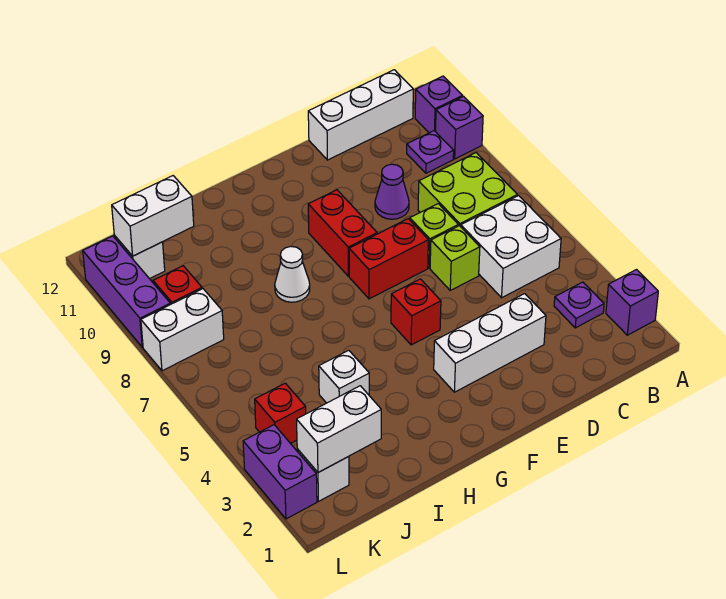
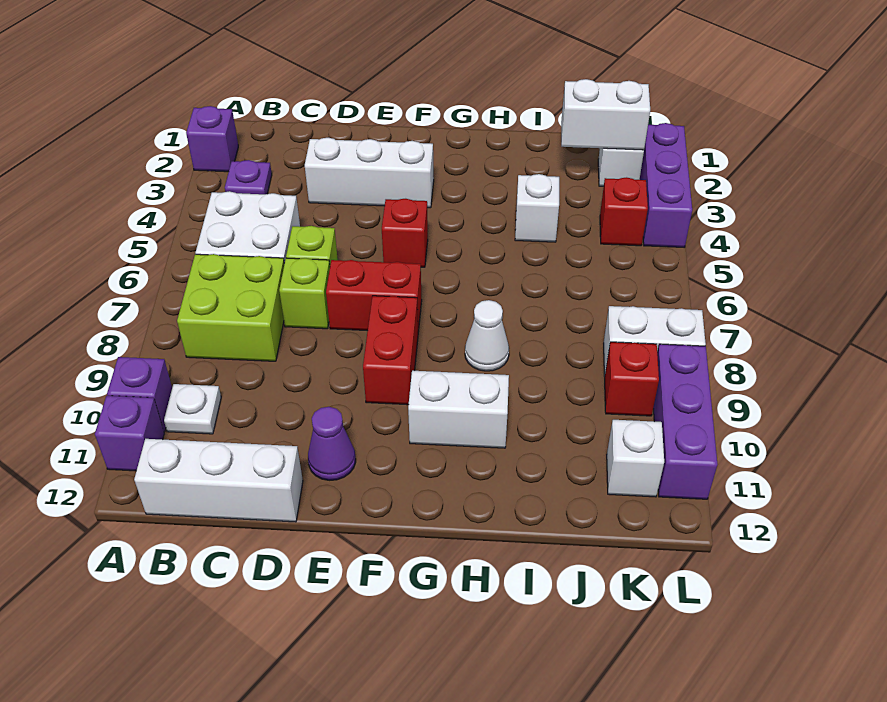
purple 1x1 plate [407,131,454,173] -> white 1x1 plate [164,384,221,434]
purple 1x1 cone [375,164,409,219] -> purple 1x1 cone moved to [308,407,356,480]
white 1x2 brick [112,176,194,256] -> white 1x2 brick moved to [408,371,509,448]
purple 1x2 brick [243,425,317,519] -> purple 1x3 brick [640,123,692,247]

